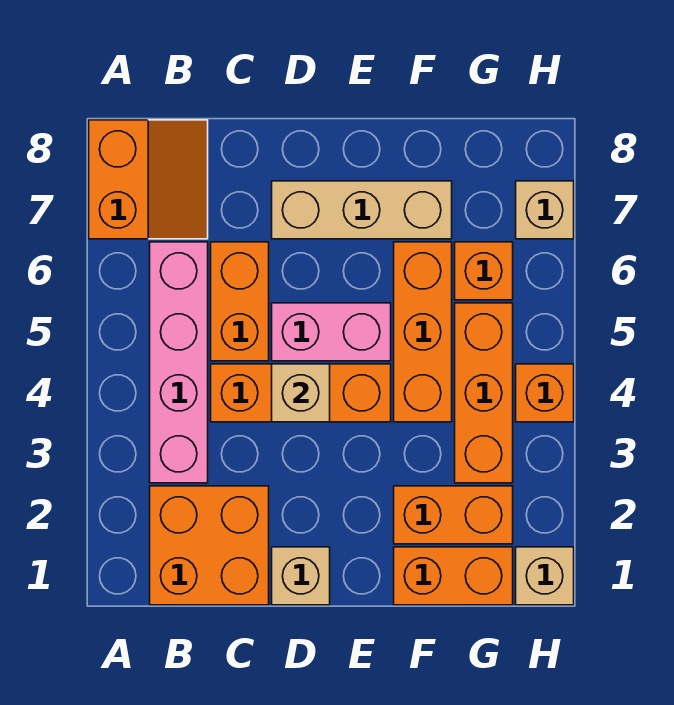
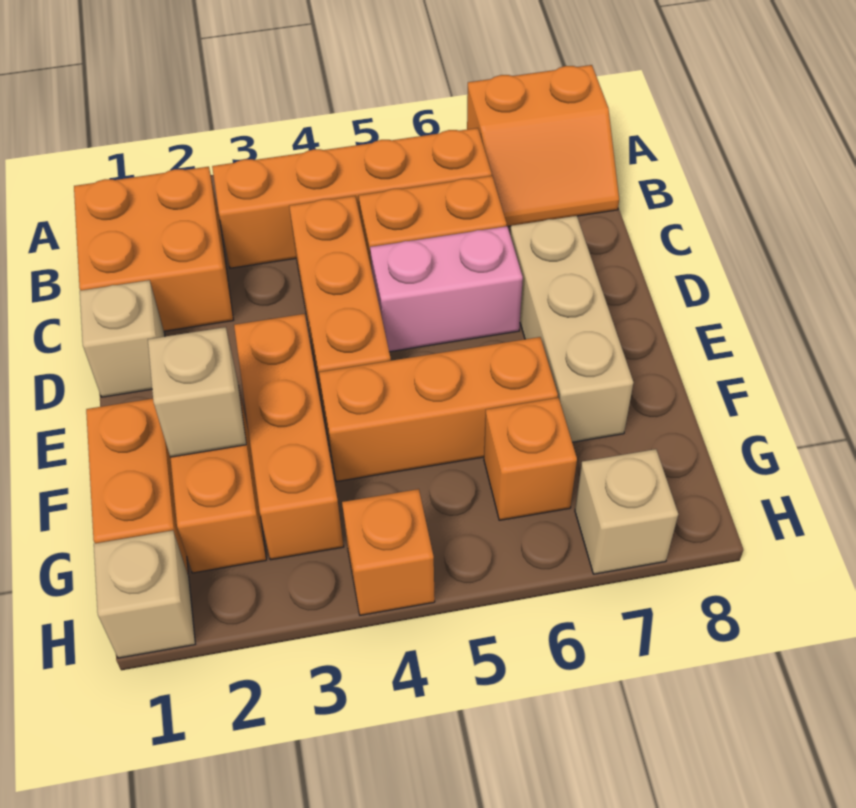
pink 1x4 brick [150,242,208,483] -> orange 1x4 brick [212,128,492,268]
tan 1x1 brick [272,364,330,422] -> tan 1x1 brick moved to [148,327,246,457]
pink 1x2 brick [272,303,391,361] -> pink 1x2 brick turned to [370,226,523,352]
orange 1x3 brick [455,303,513,483] -> orange 1x3 brick turned to [234,314,344,560]

